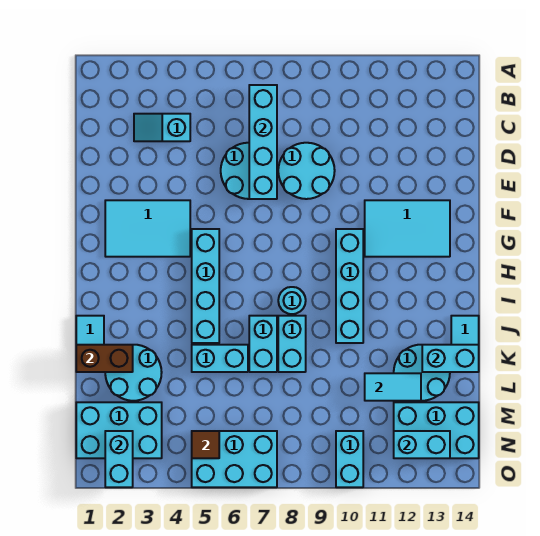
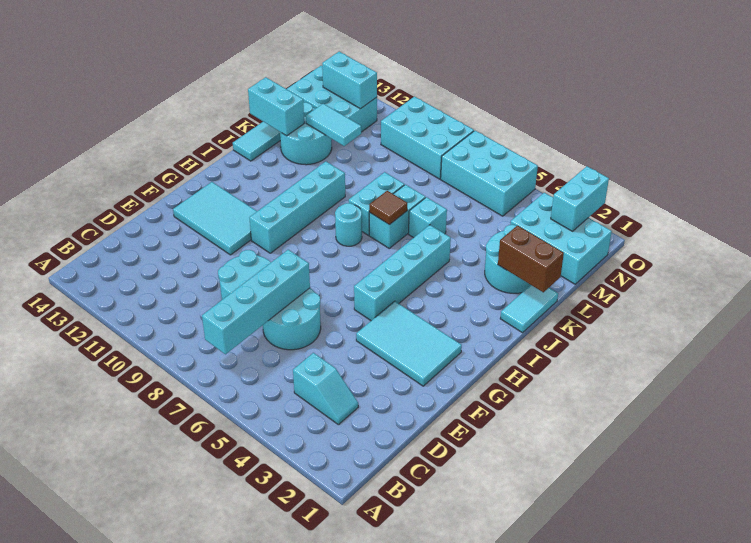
cyan 1x2 brick [192,345,248,372] -> cyan 1x1 brick [409,197,447,238]
brown 1x1 tile [192,431,219,458] -> brown 1x1 tile moved to [369,191,407,225]
cyan 1x2 brick [336,431,363,487] -> cyan 2x3 brick [381,97,474,179]

